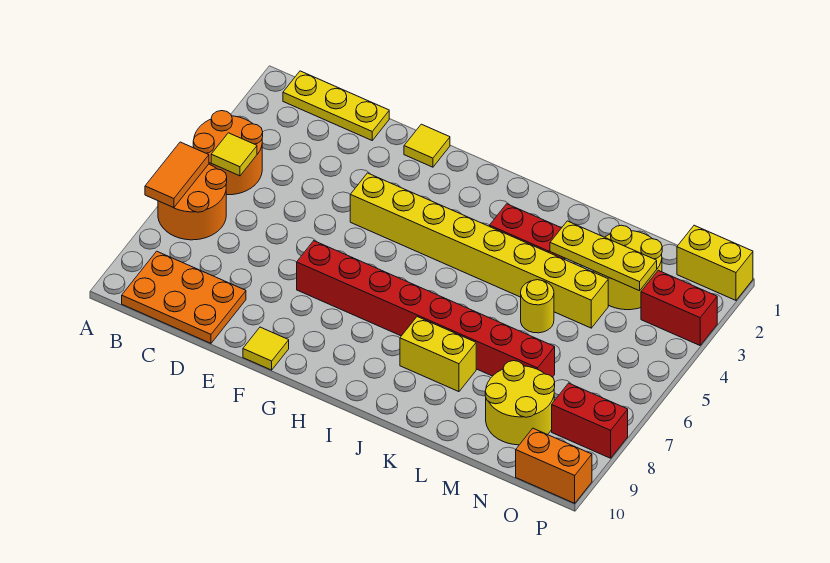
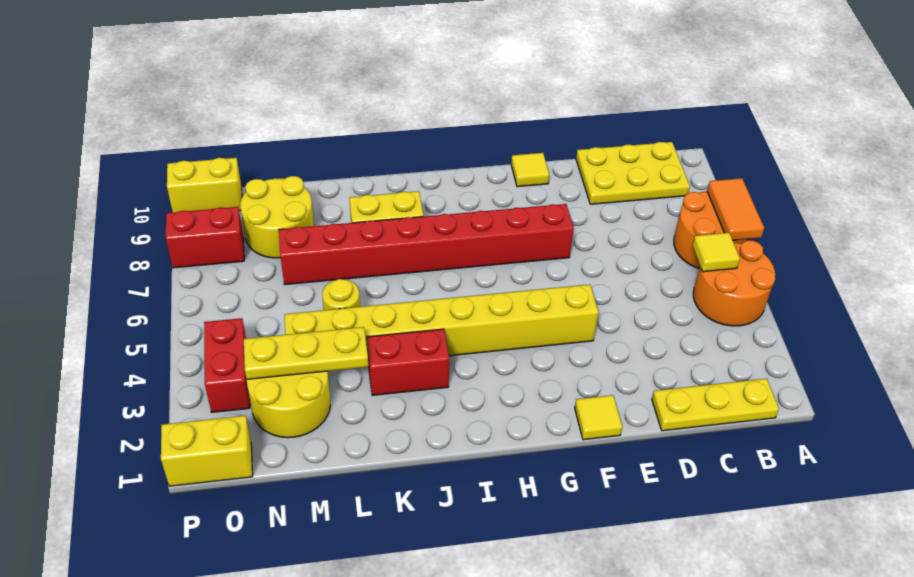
orange 2x3 plate [122,251,246,343] -> yellow 2x3 plate [576,142,690,204]
red 1x2 brick [641,270,717,345] -> red 1x2 brick turned to [204,318,250,412]
orange 1x2 brick [516,428,592,503] -> yellow 1x2 brick [167,158,242,212]

